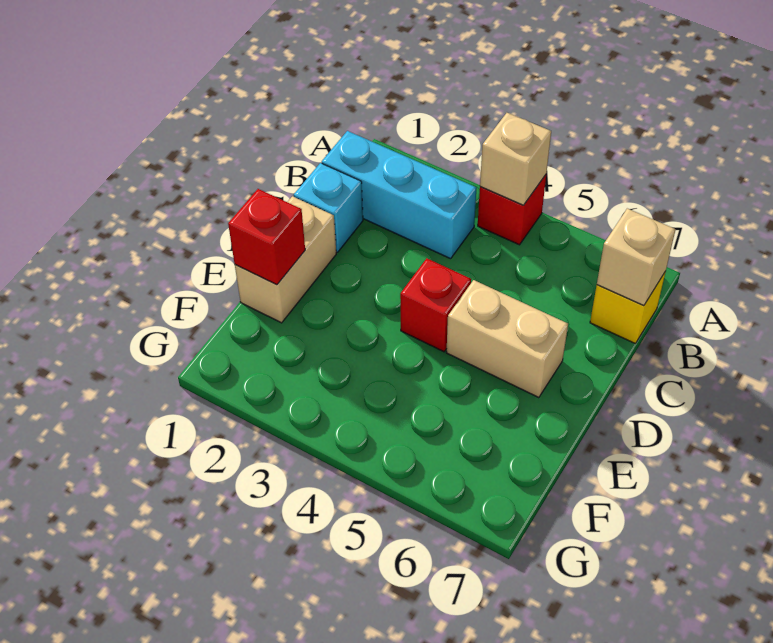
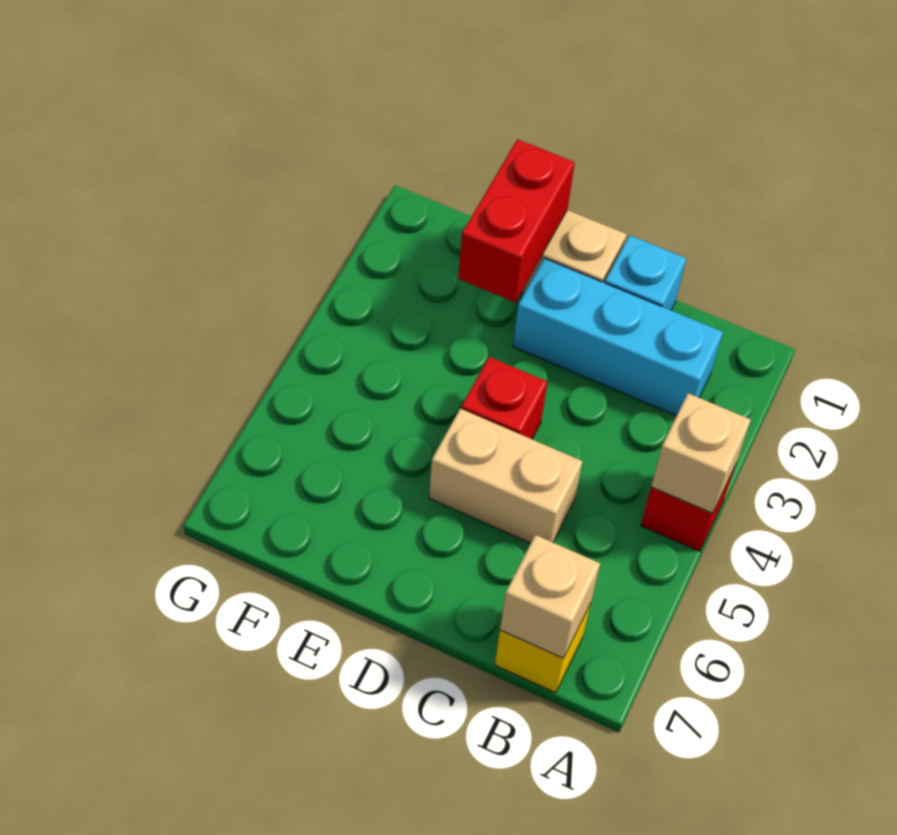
cyan 1x3 brick [322,131,476,259] -> cyan 1x3 brick turned to [513,258,723,416]
tan 1x2 brick [446,280,568,398] -> tan 1x2 brick turned to [429,409,582,543]
red 1x1 brick [228,189,305,285] -> red 1x2 brick [458,139,575,302]

